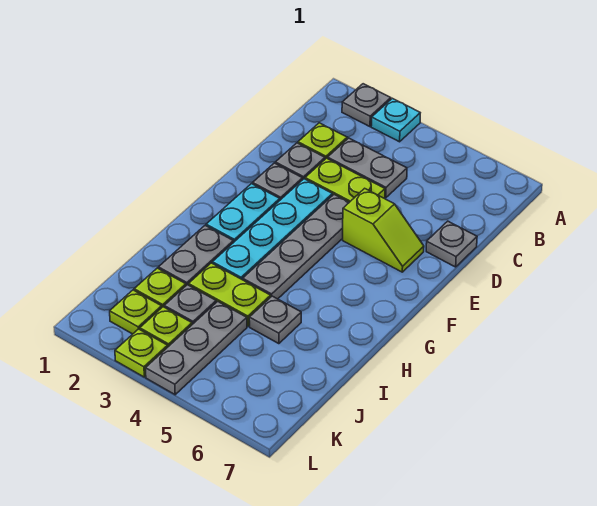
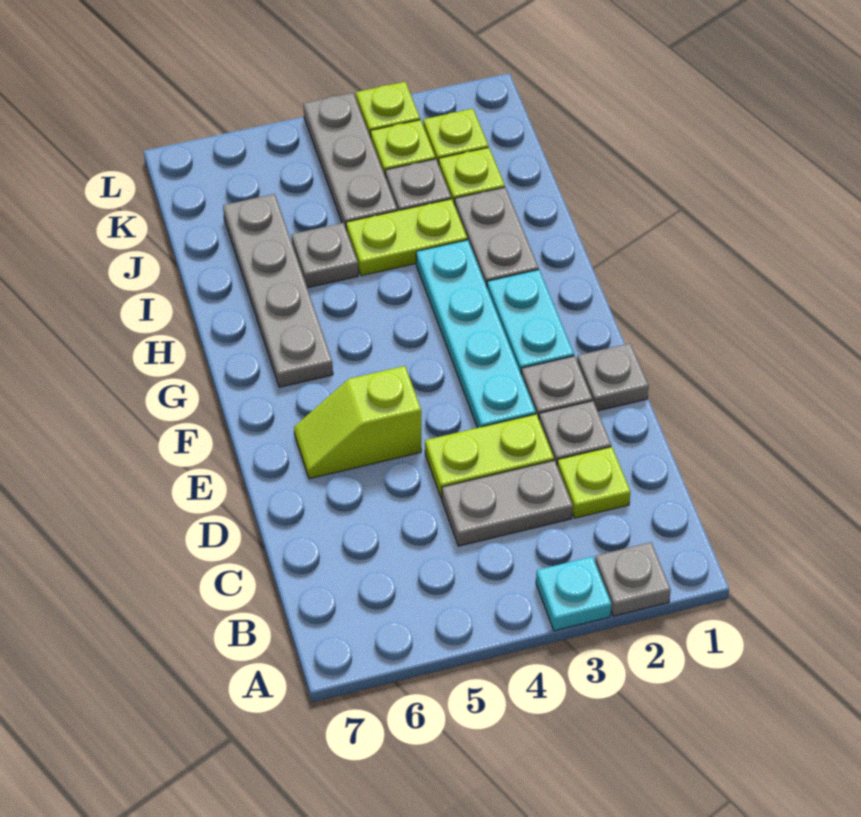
grey 1x1 plate [426,221,477,267] -> grey 1x1 plate moved to [577,343,649,411]
grey 1x4 plate [243,195,349,299] -> grey 1x4 plate moved to [223,194,333,387]

